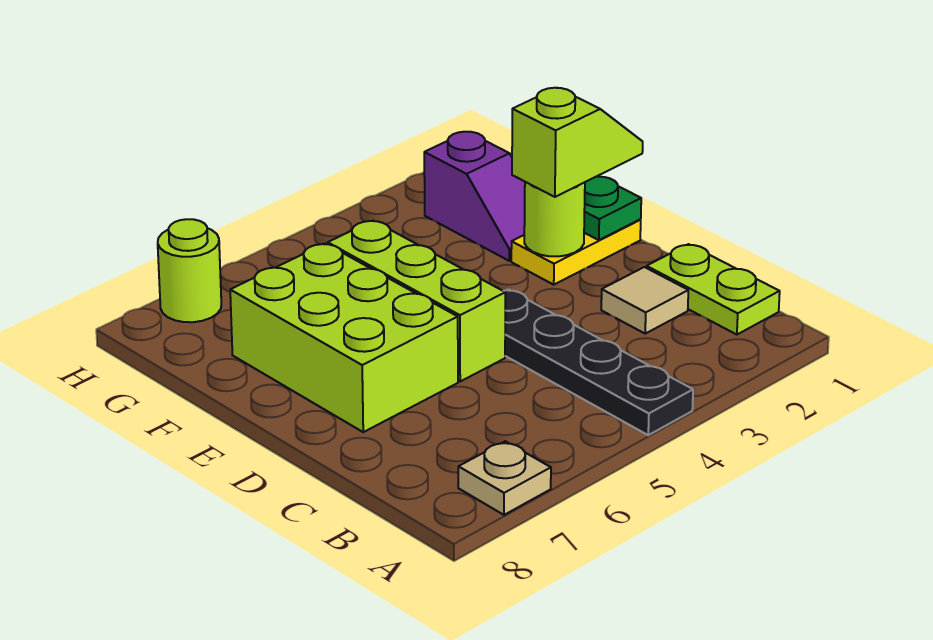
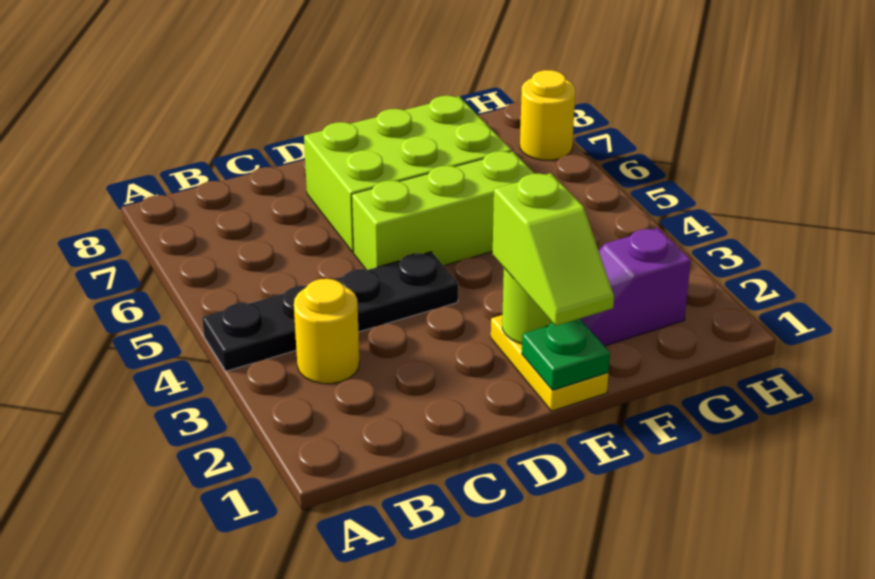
tan 1x1 plate [458,441,551,515] -> none
lime 1x2 plate [646,244,780,335] -> none
none -> yellow 1x1 round brick [294,279,359,384]
tan 1x1 tile [601,267,688,334] -> none
lime 1x1 round brick [158,219,221,322] -> yellow 1x1 round brick [520,70,575,160]

